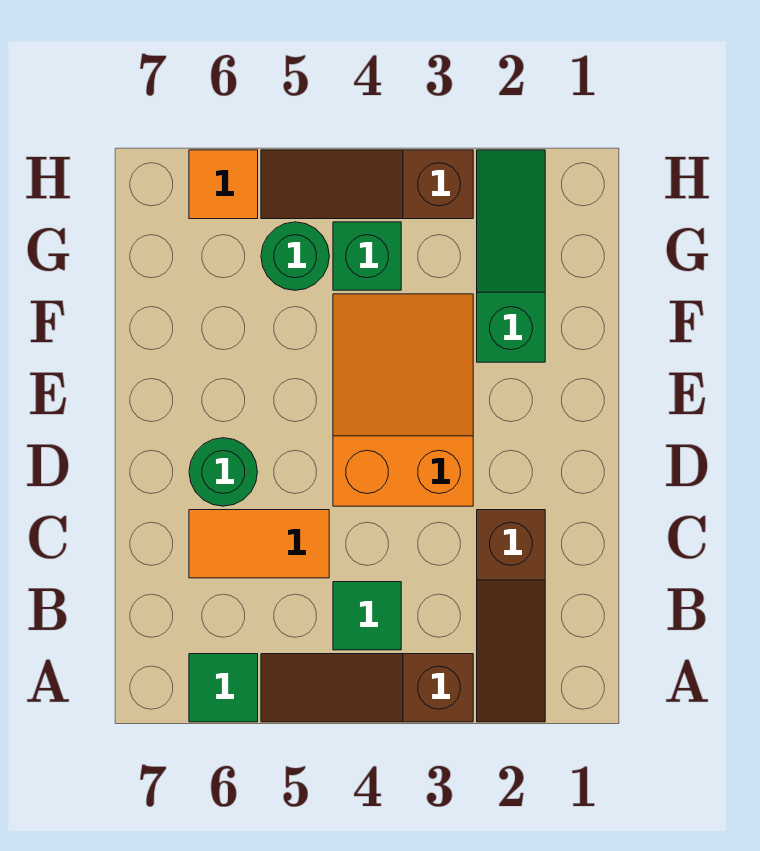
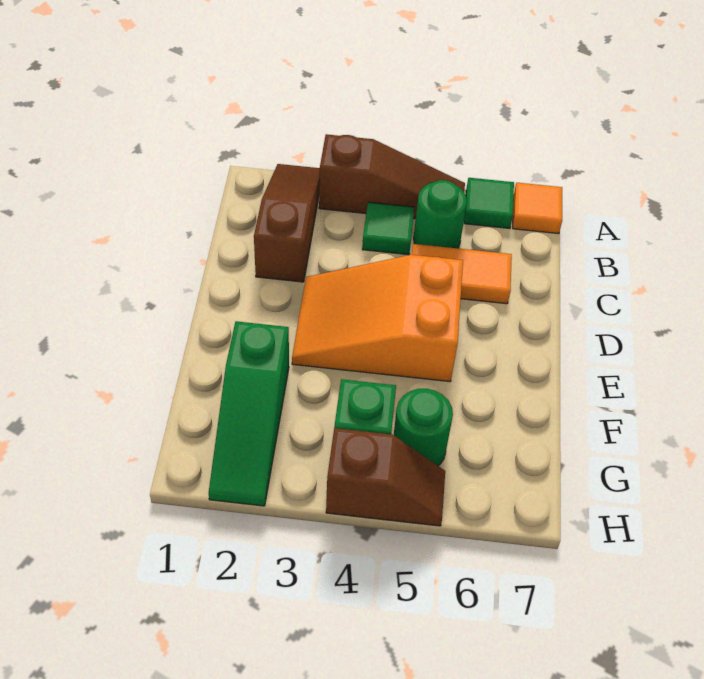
orange 2x3 slope [333,294,473,506] -> orange 2x3 slope turned to [292,255,463,382]
green 1x1 round brick [189,438,257,506] -> green 1x1 round brick moved to [414,180,467,248]
brown 1x3 slope [261,150,473,219] -> brown 1x2 slope [326,428,445,526]
orange 1x1 tile [189,150,258,219] -> orange 1x1 tile moved to [513,183,562,234]

